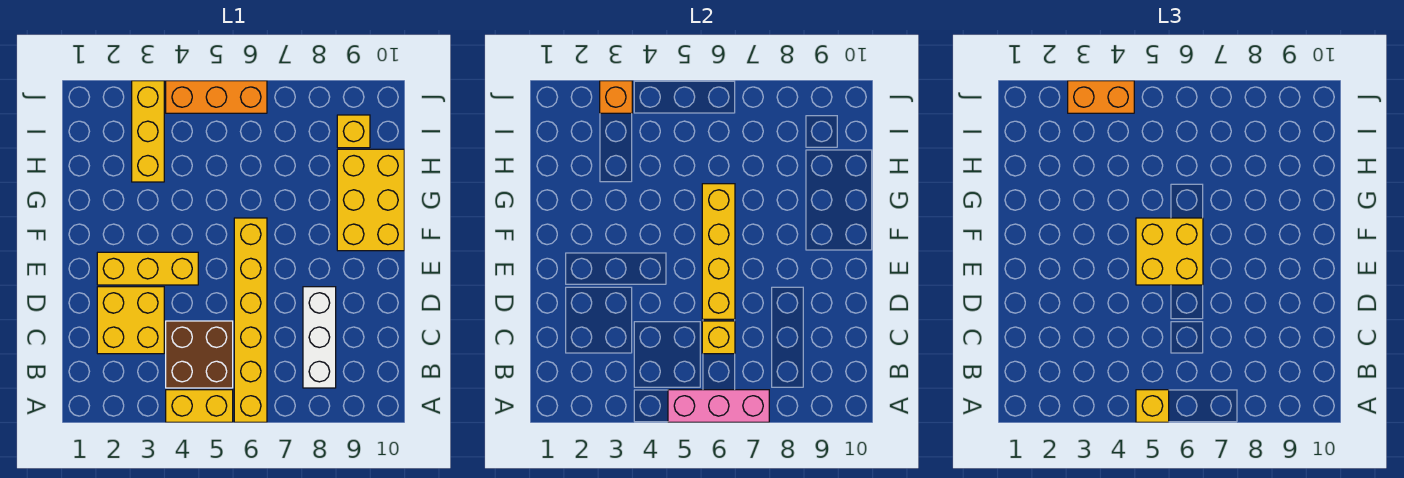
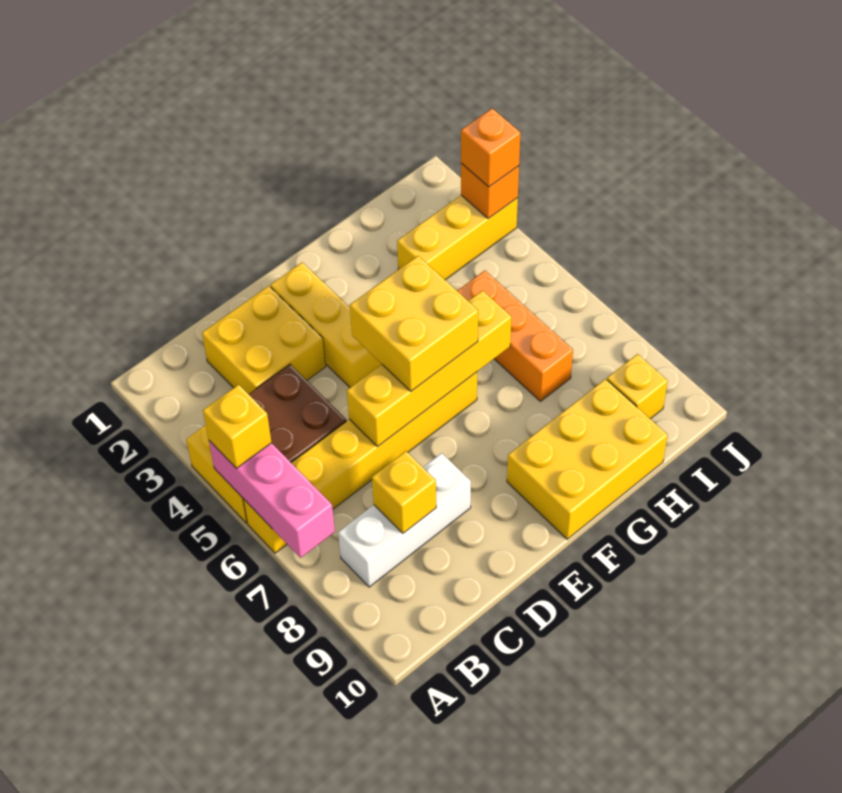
yellow 1x1 brick [702,321,735,354] -> yellow 1x1 brick moved to [372,451,436,533]
orange 1x2 brick [1068,81,1134,113] -> orange 1x1 brick [461,108,520,187]
orange 1x3 brick [166,81,267,113] -> orange 1x3 brick moved to [457,271,573,401]

